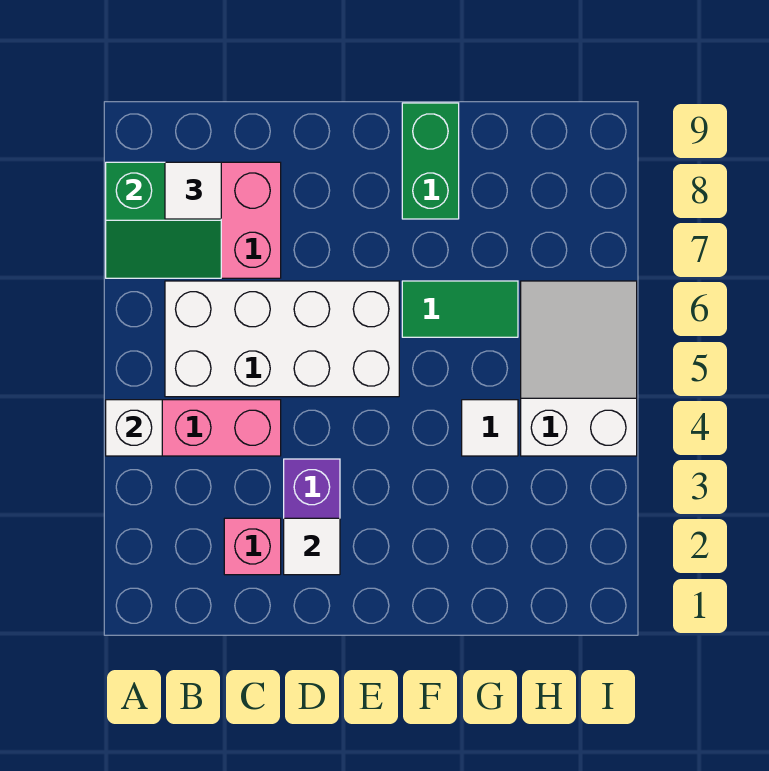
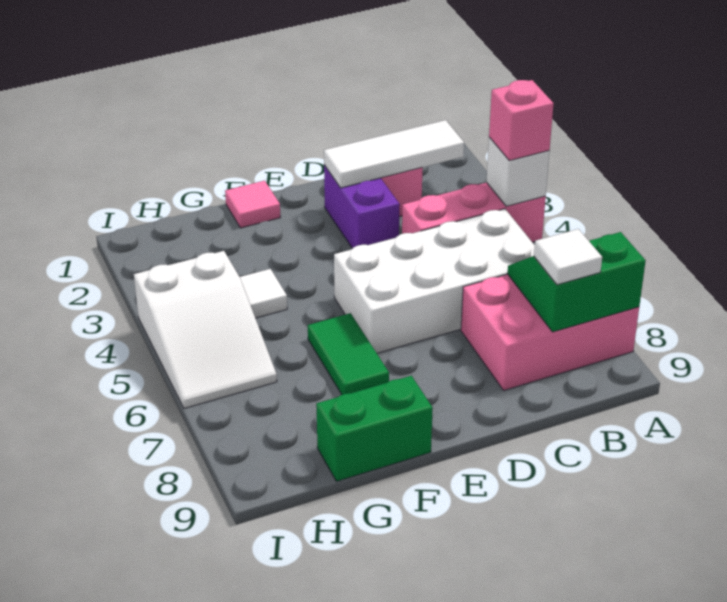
none -> pink 1x1 brick [489,80,554,160]
white 1x1 tile [284,518,340,575] -> white 1x3 tile [324,120,464,188]
none -> pink 1x1 tile [225,181,281,228]
green 1x2 tile [402,281,518,337] -> green 1x2 tile turned to [308,313,389,395]
green 1x2 brick [402,103,459,219] -> green 1x2 brick turned to [316,376,433,481]

